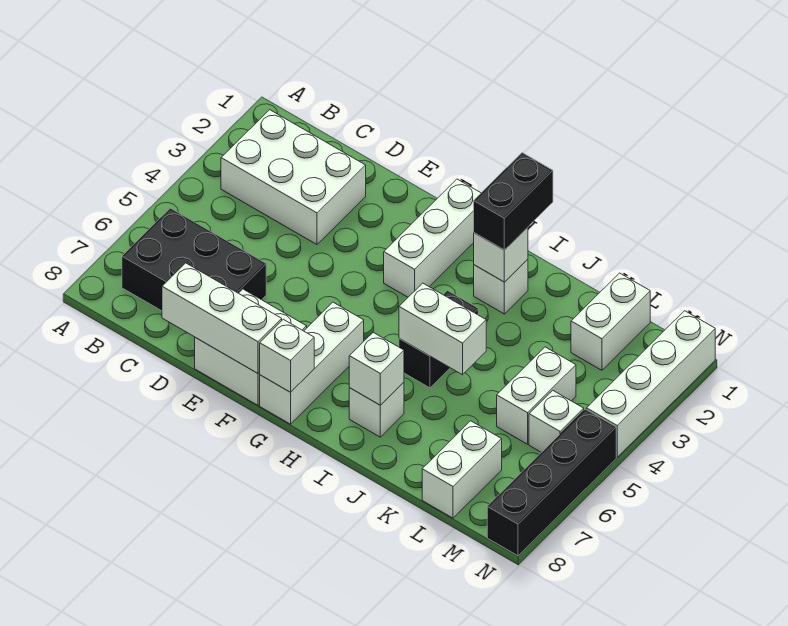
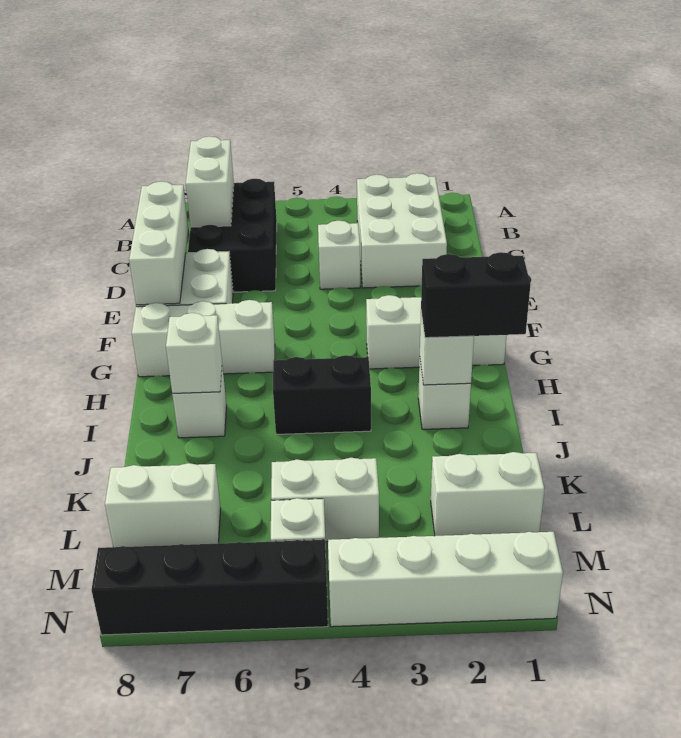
white 1x1 brick [260,319,314,392] -> white 1x1 brick moved to [318,220,360,289]
white 1x2 brick [399,283,486,375] -> white 1x2 brick moved to [186,136,234,227]

